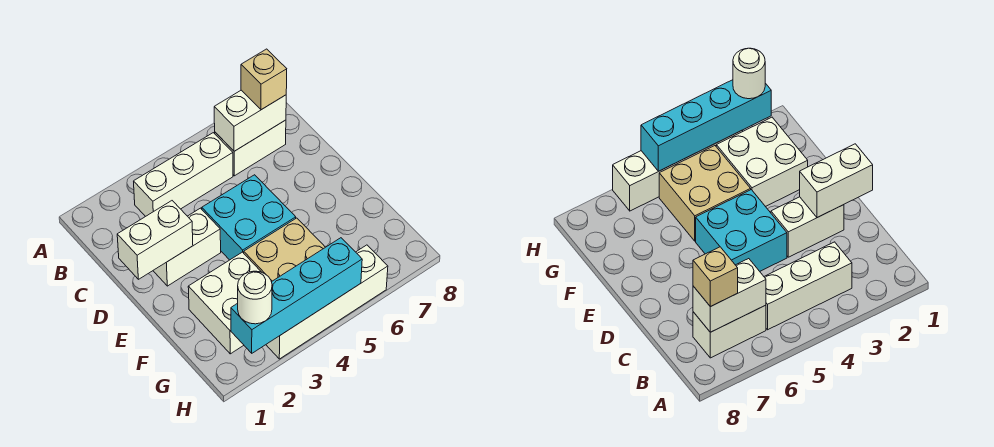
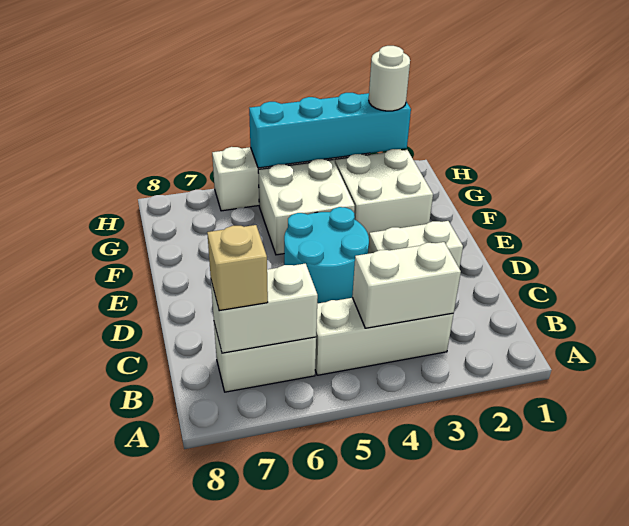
white 1x2 brick [117,201,193,279] -> white 1x2 brick moved to [352,242,461,328]
cyan 2x2 brick [202,175,296,260] -> cyan 2x2 round brick [284,207,369,303]
tan 2x2 brick [244,218,325,282] -> white 2x2 brick [258,159,355,255]

